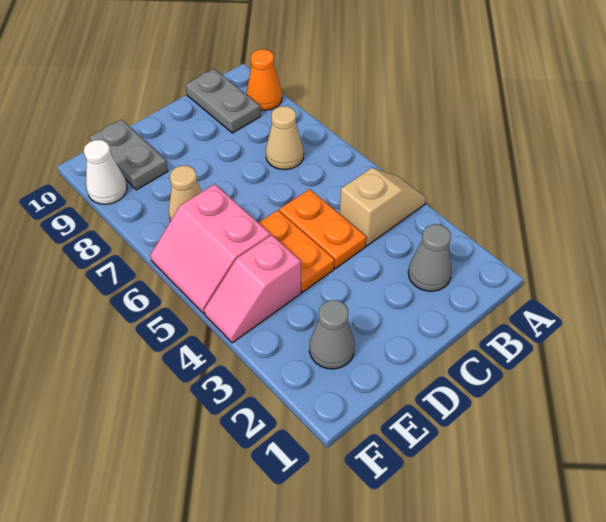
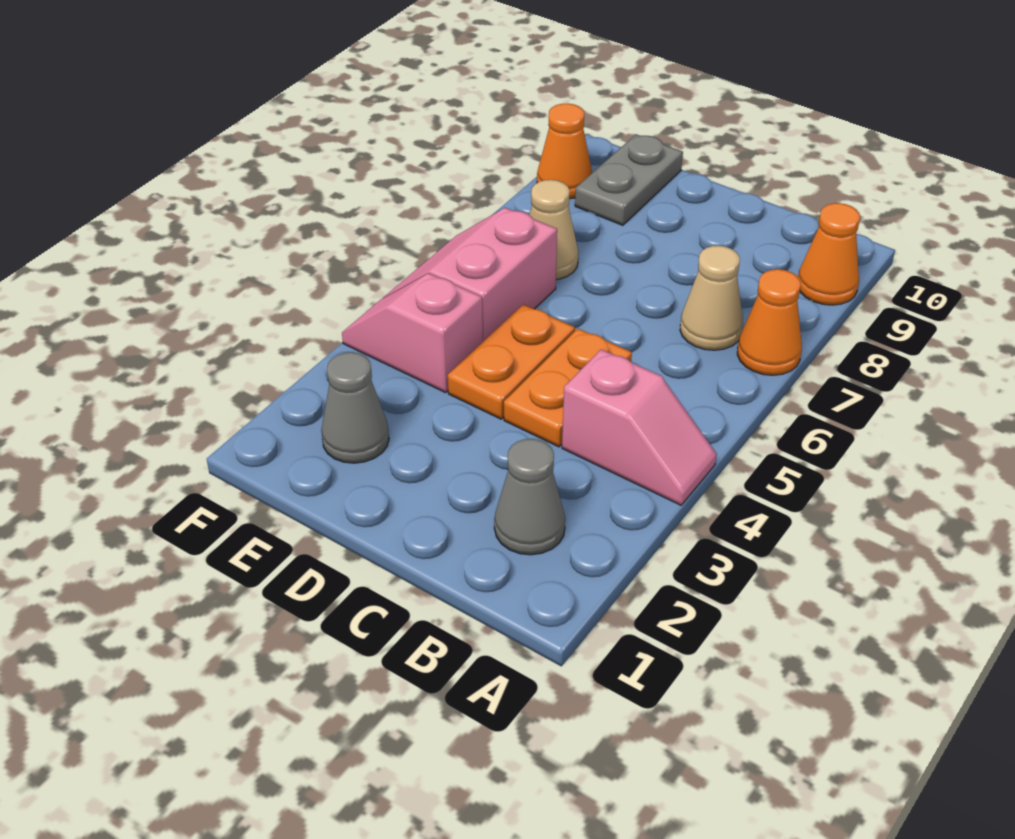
tan 1x2 slope [340,168,426,246] -> pink 1x2 slope [562,349,717,505]
none -> orange 1x1 cone [737,269,802,375]
grey 1x2 plate [186,69,261,133] -> none
white 1x1 cone [84,140,127,204] -> orange 1x1 cone [537,104,592,199]

